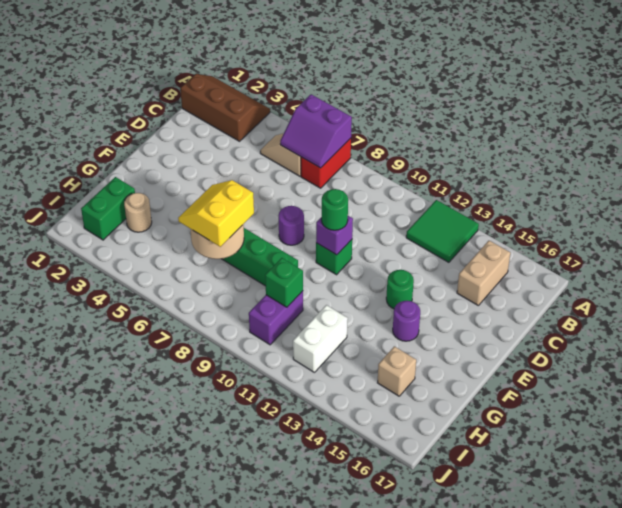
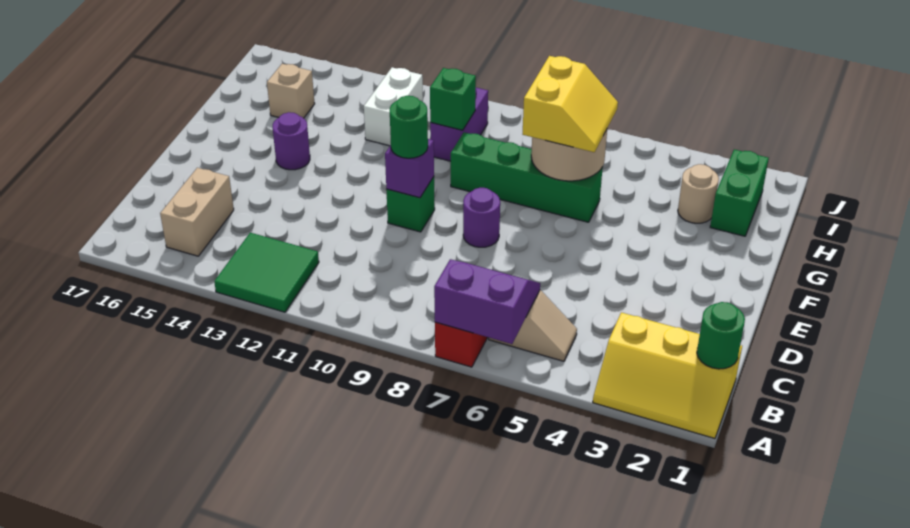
brown 2x3 slope [180,74,270,141] -> yellow 2x3 slope [593,312,742,439]
green 1x1 round brick [386,270,414,309] -> green 1x1 round brick moved to [697,302,745,369]

